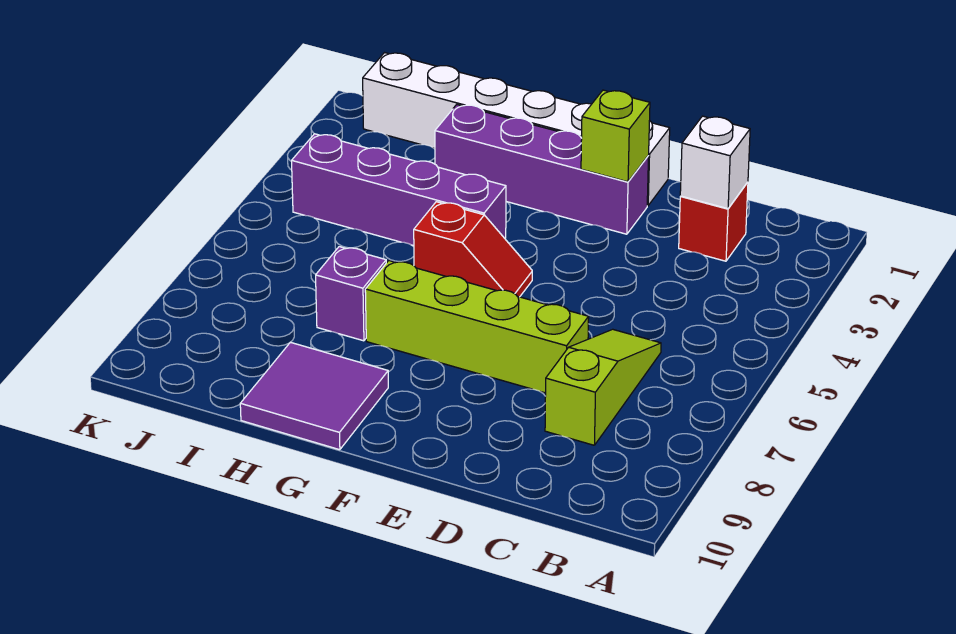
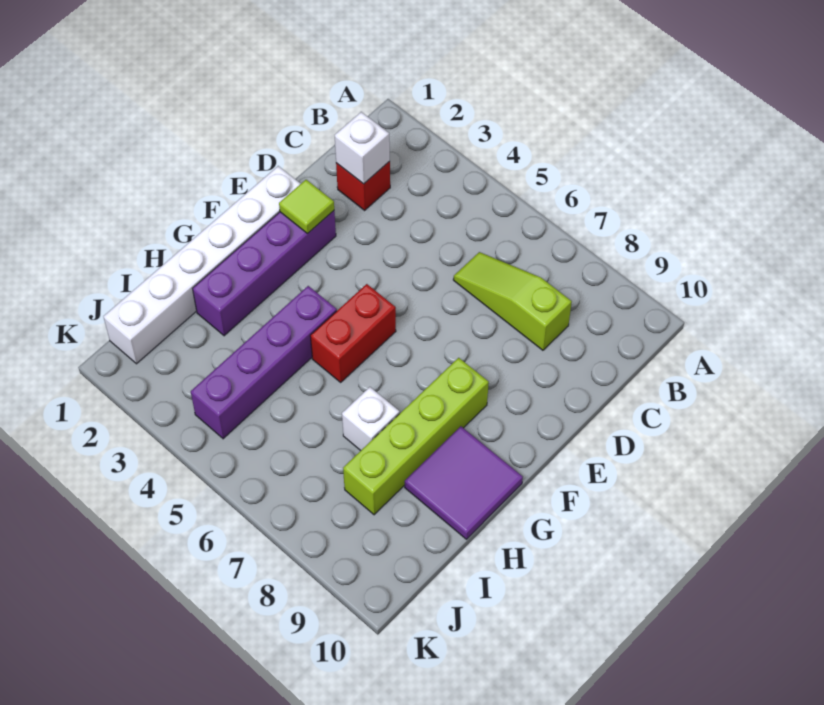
lime 1x4 brick [365,261,589,393] -> lime 1x4 brick moved to [343,358,489,515]
lime 1x1 brick [581,90,650,182] -> lime 1x1 tile [279,180,334,234]
red 1x2 slope [414,202,532,297] -> red 1x2 brick [310,284,396,382]
purple 1x1 brick [316,247,386,341] -> white 1x1 brick [342,387,400,451]

